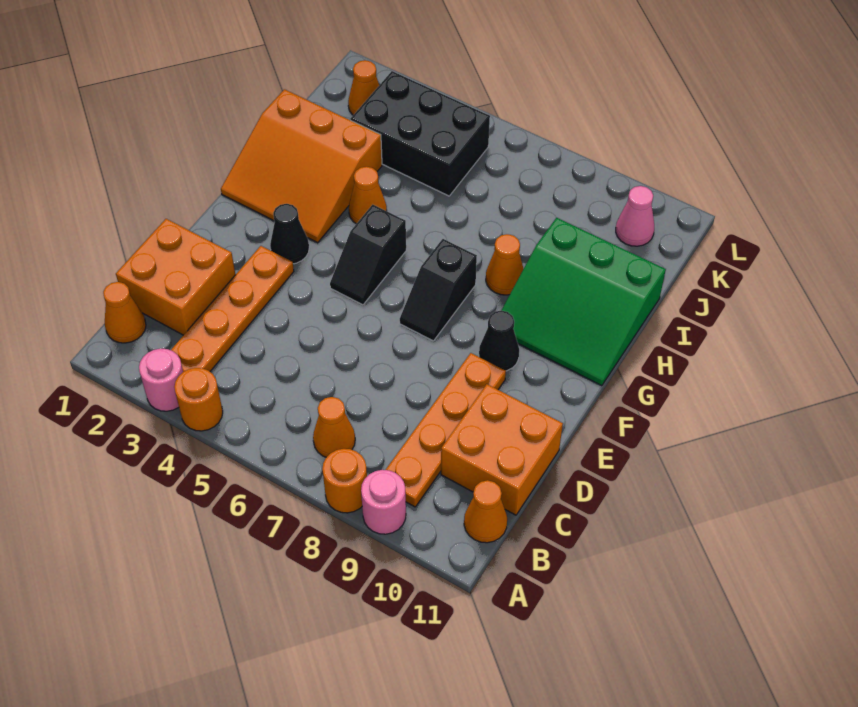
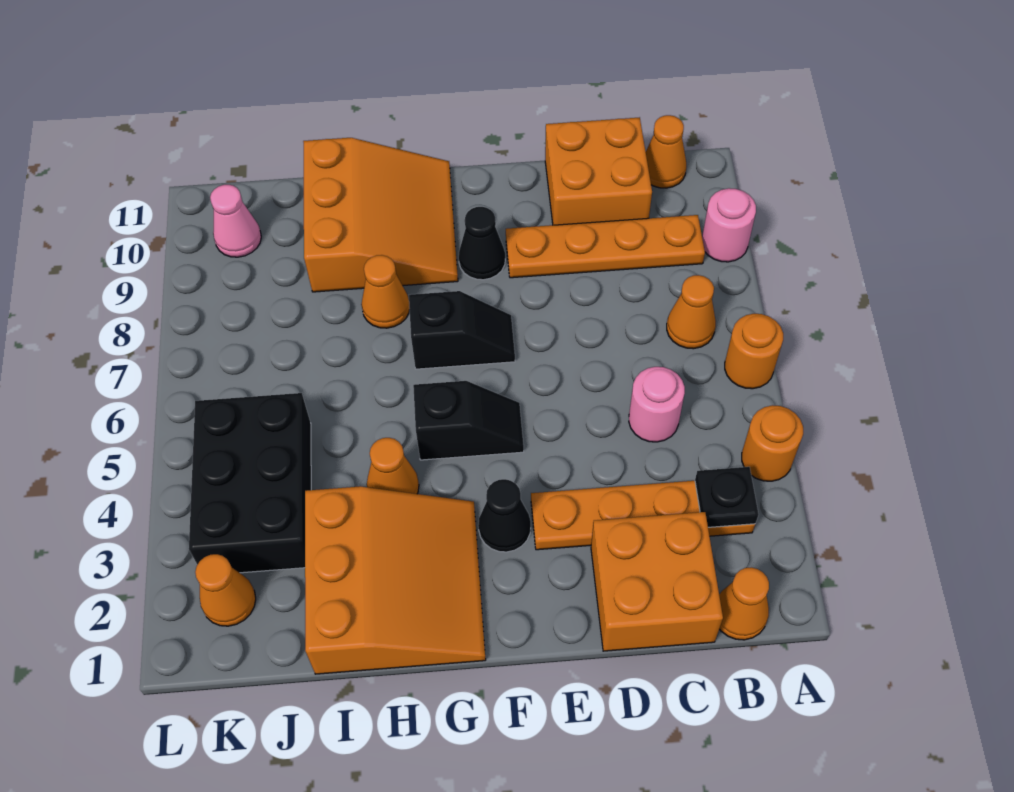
pink 1x1 round brick [139,349,183,411] -> pink 1x1 round brick moved to [629,367,685,442]
orange 1x1 round brick [322,449,367,513] -> orange 1x1 round brick moved to [725,314,783,389]
none -> black 1x1 plate [695,467,759,527]
green 3x3 slope [501,218,666,386] -> orange 3x3 slope [303,138,458,292]

